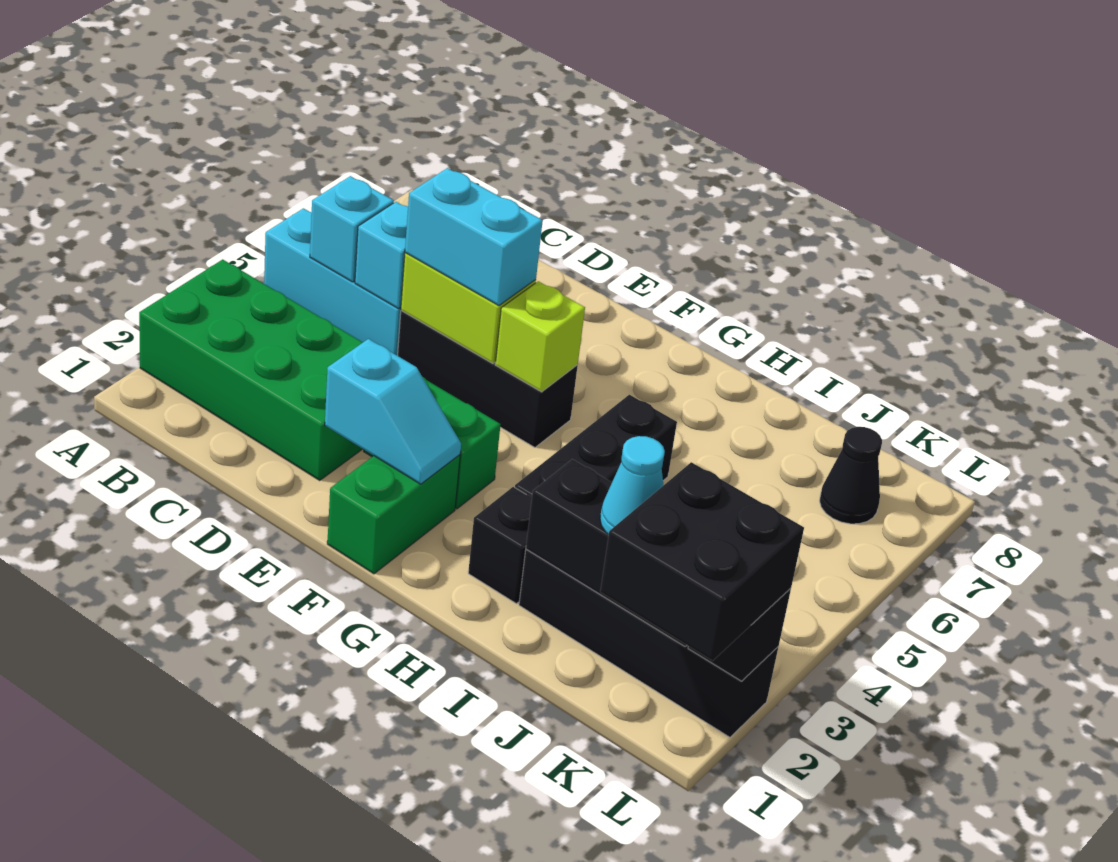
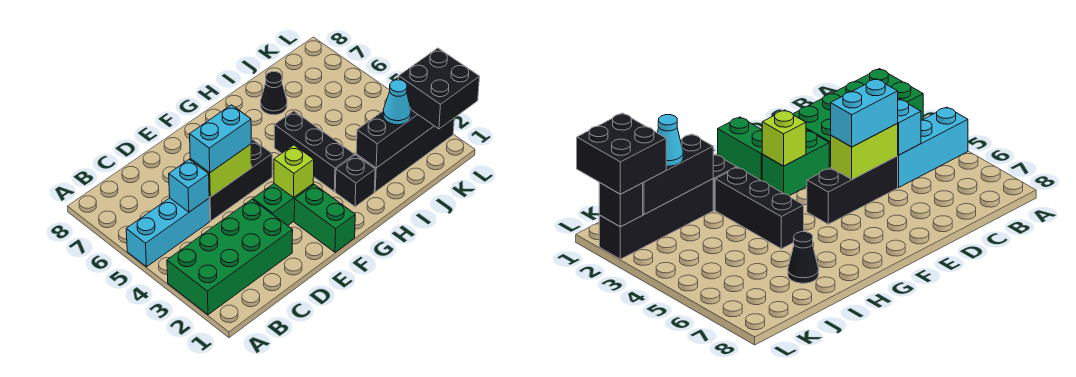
cyan 1x1 brick [310,176,394,282] -> none
cyan 1x2 slope [325,339,461,484] -> none
lime 1x1 brick [495,281,585,392] -> lime 1x1 brick moved to [274,145,314,198]
black 1x1 cone [820,427,882,524] -> black 1x1 cone moved to [261,72,287,115]

